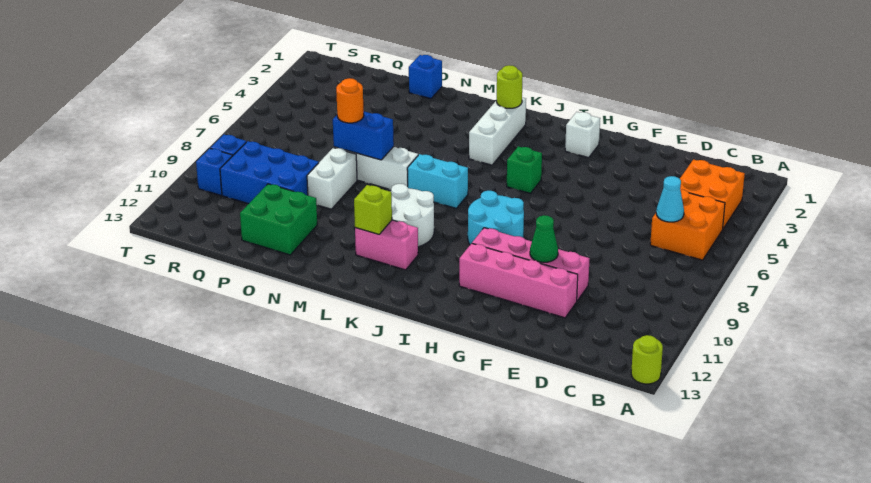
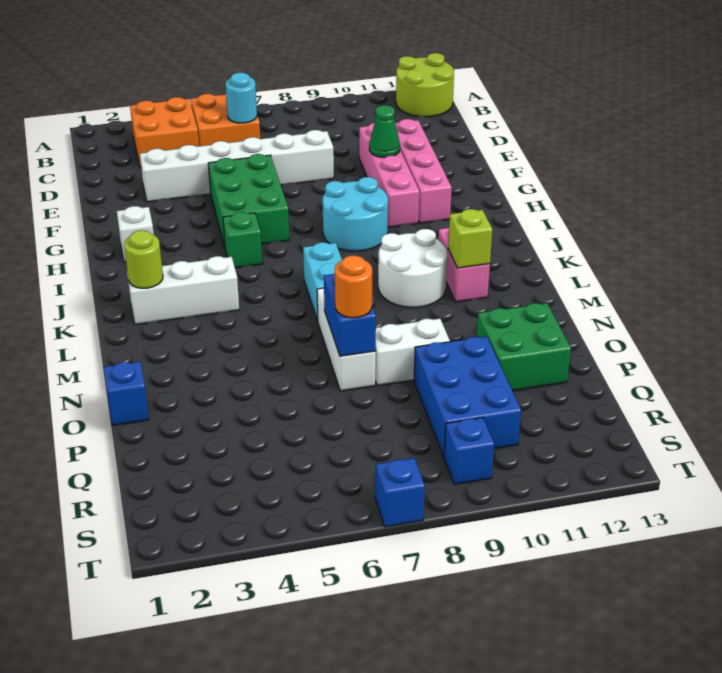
lime 1x1 round brick [631,335,663,384] -> lime 2x2 round brick [396,53,454,117]
cyan 1x1 cone [656,176,684,222] -> cyan 1x1 round brick [226,73,257,123]
none -> white 1x6 brick [140,130,334,202]
none -> green 2x3 brick [208,154,289,247]
blue 1x1 brick [196,149,232,195] -> blue 1x1 brick moved to [375,458,425,527]

